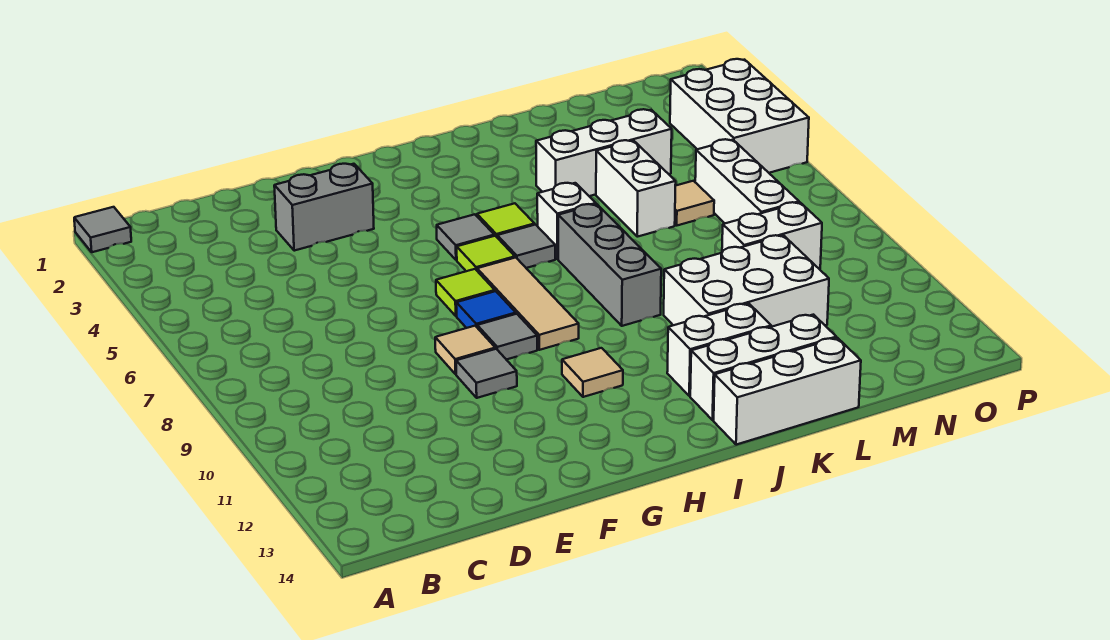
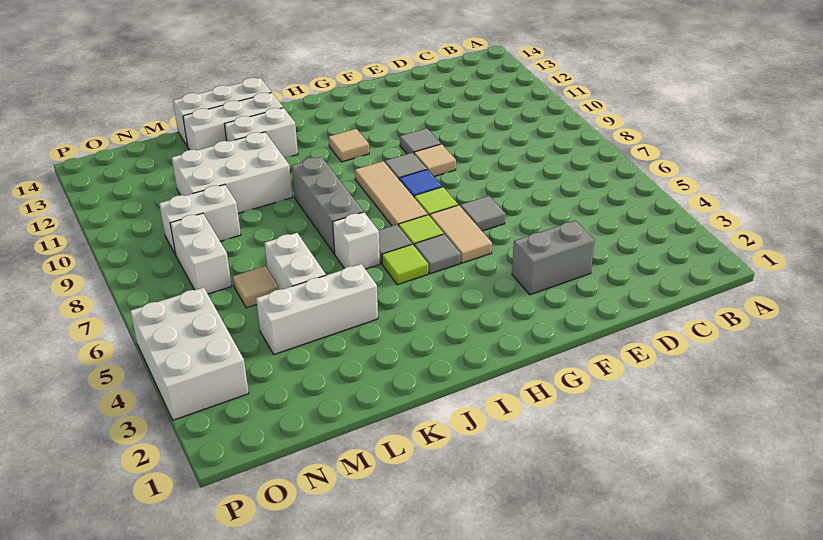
grey 1x1 tile [74,207,131,252] -> grey 1x1 tile moved to [460,196,505,231]
none -> tan 1x2 tile [430,205,492,263]
white 1x3 brick [695,139,799,223] -> white 1x2 brick [170,213,232,294]

